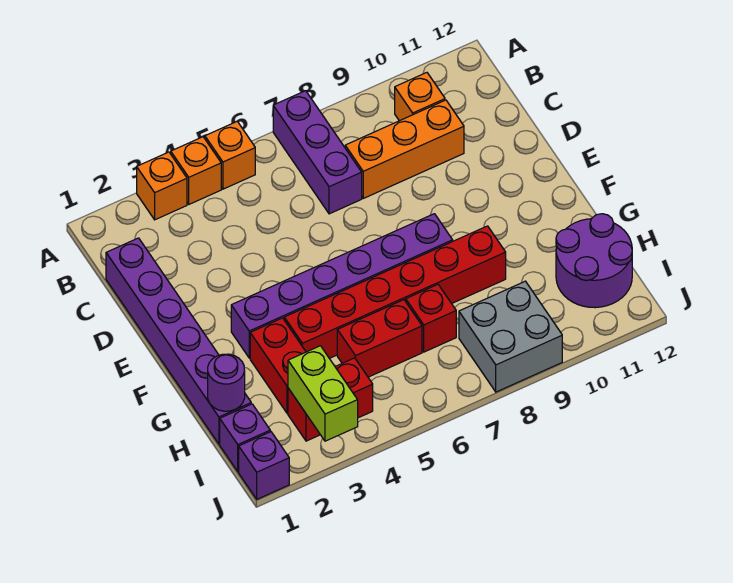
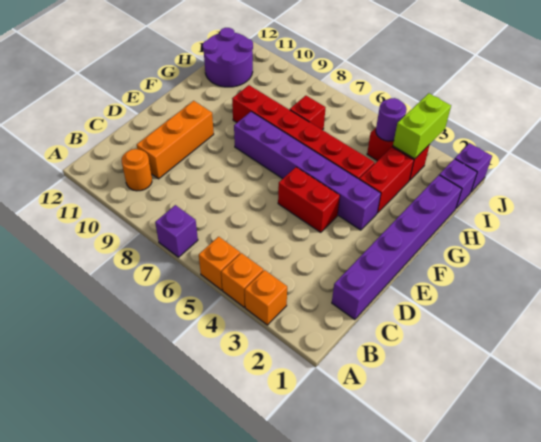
purple 1x3 brick [273,91,362,214] -> purple 1x1 brick [155,205,198,257]
orange 1x1 brick [395,73,445,121] -> orange 1x1 round brick [122,149,152,191]
orange 1x3 brick [345,100,464,198] -> orange 1x3 brick turned to [137,101,214,179]
purple 1x1 round brick [208,354,245,411] -> purple 1x1 round brick moved to [376,98,407,141]
red 1x2 brick [337,300,422,377] -> red 1x2 brick moved to [278,167,340,232]
grey 2x2 brick [459,281,562,392] -> none

